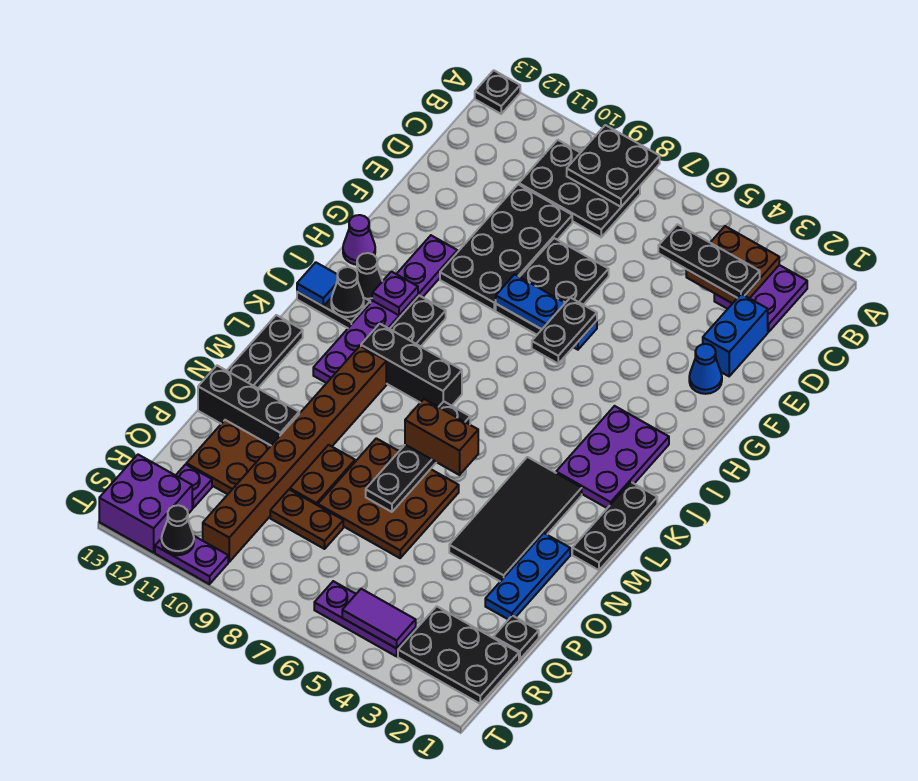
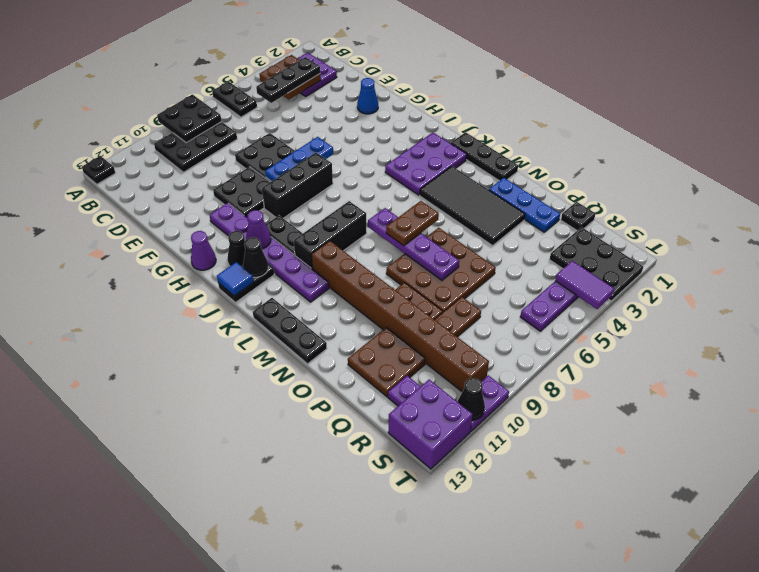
blue 1x2 brick [703,294,768,376] -> none
black 2x4 plate [440,184,572,310] -> black 2x2 plate [213,167,270,218]
black 1x2 plate [532,298,597,364] -> black 1x2 plate moved to [212,81,257,117]
purple 2x3 plate [556,406,669,508] -> purple 2x3 plate turned to [385,133,467,195]
purple 1x1 plate [372,272,418,315] -> purple 1x1 cone [246,210,271,249]
black 1x4 plate [366,401,470,512] -> purple 1x4 plate [368,208,459,280]
brown 1x2 brick [405,399,478,475] -> brown 1x2 plate [386,201,439,246]
black 1x3 brick [198,366,299,445] -> black 1x3 brick moved to [262,152,333,218]
black 2x3 plate [398,606,519,704] -> black 2x3 plate turned to [549,227,643,301]
purple 1x2 tile [342,589,416,648] -> purple 1x2 tile turned to [555,261,614,309]

